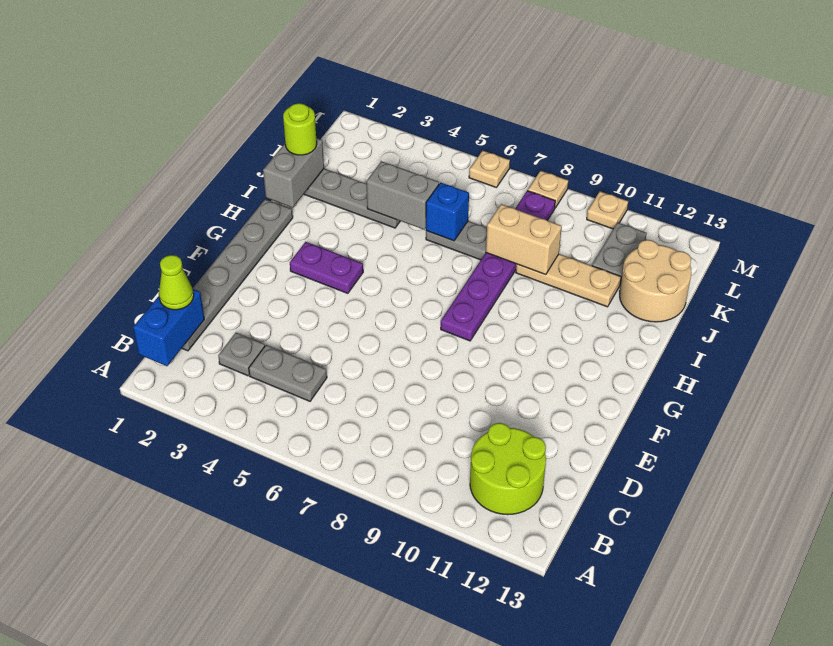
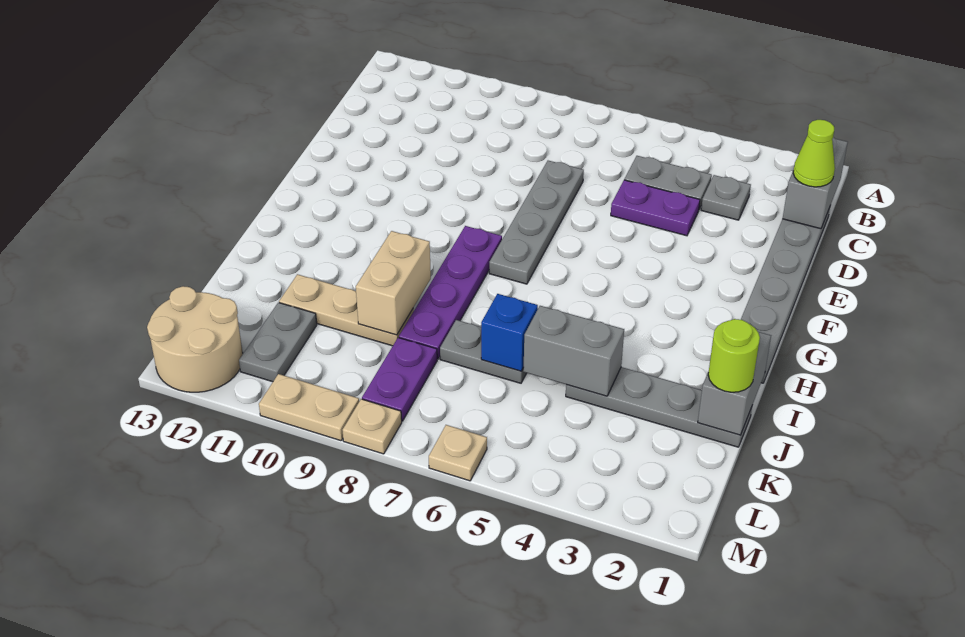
blue 1x2 brick [133,289,204,366] -> grey 1x2 brick [783,137,848,229]
lime 2x2 round brick [470,423,546,515] -> none
none -> grey 1x4 plate [489,161,584,284]
purple 1x2 plate [290,242,363,293] -> purple 1x2 plate moved to [611,180,700,236]
tan 1x2 brick [486,204,562,275] -> tan 1x2 brick turned to [356,231,431,335]
tan 2x2 round brick [620,240,691,322] -> tan 2x2 round brick moved to [147,286,243,392]
tan 1x1 plate [587,191,628,229] -> tan 1x2 plate [259,374,359,441]

